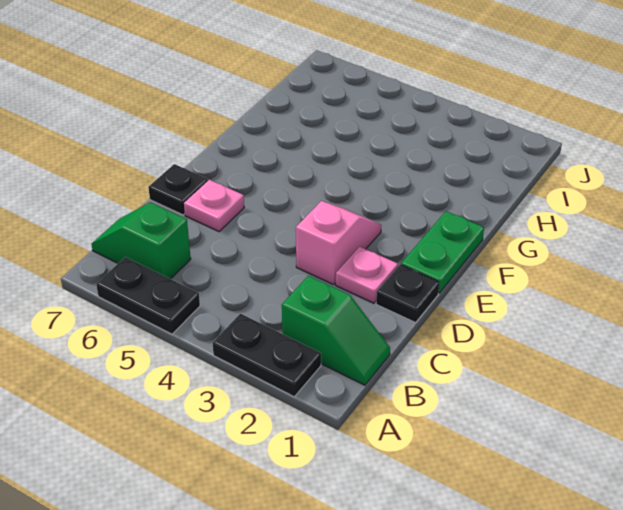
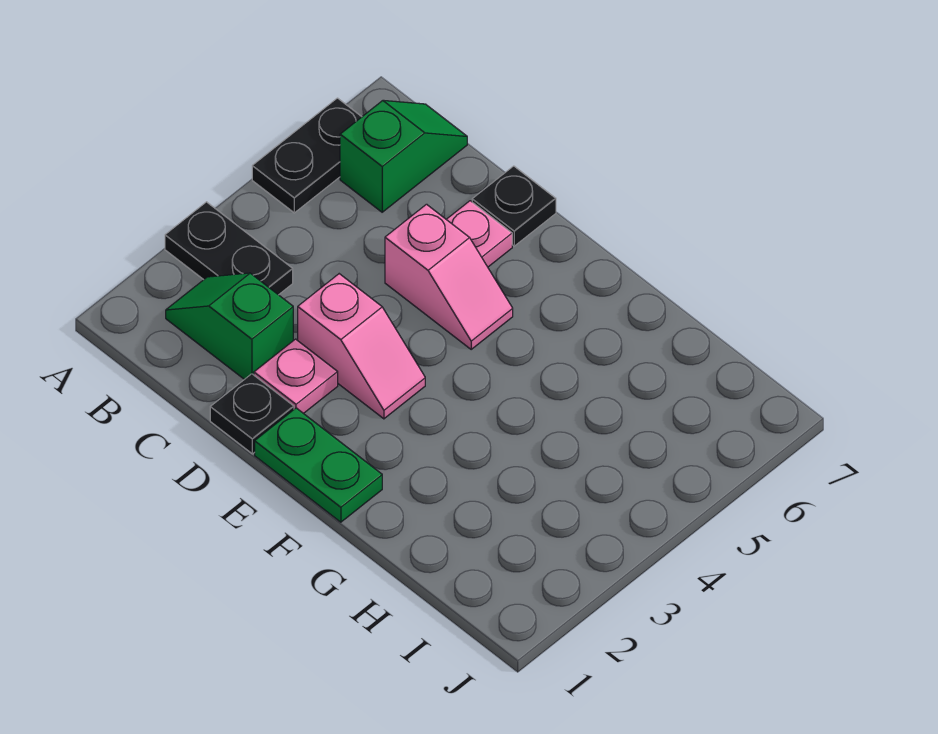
black 1x2 plate [213,314,321,397] -> black 1x2 plate turned to [165,202,293,295]
green 1x2 slope [282,276,390,385] -> green 1x2 slope turned to [166,273,293,379]
none -> pink 1x2 slope [385,204,513,349]

